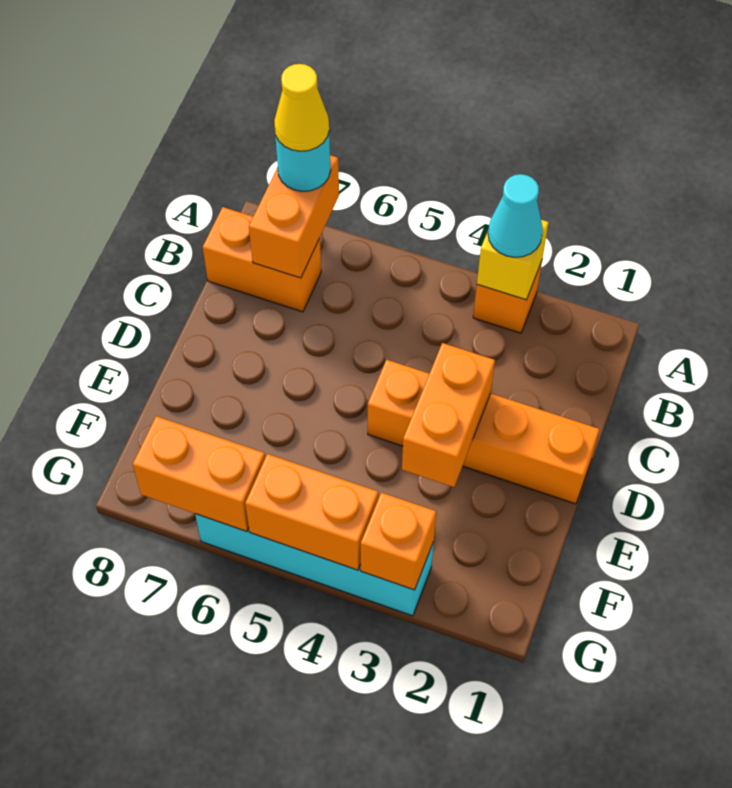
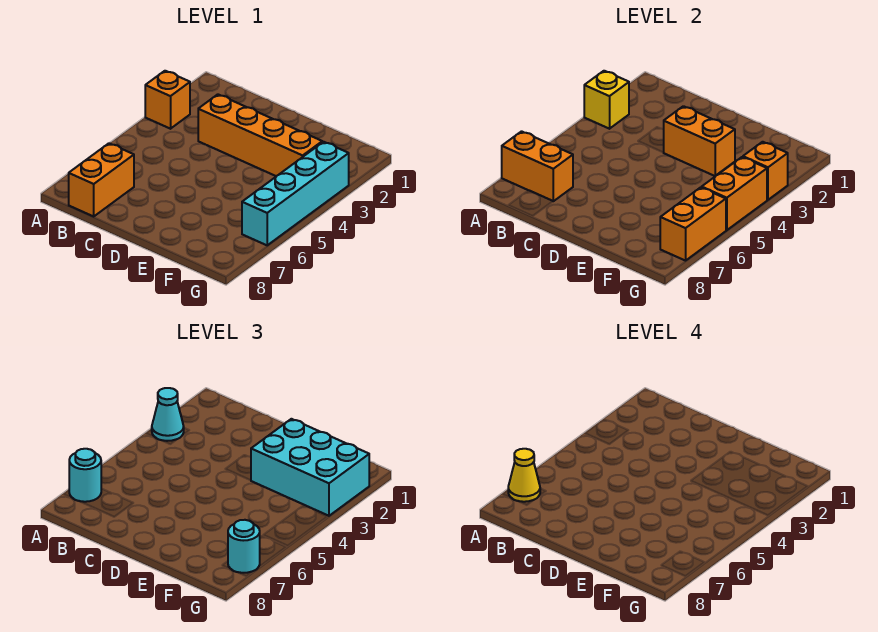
orange 1x4 brick [368,360,599,504] -> orange 1x4 brick turned to [198,94,322,176]
none -> cyan 2x3 brick [251,419,369,516]
none -> cyan 1x1 round brick [228,520,260,573]

